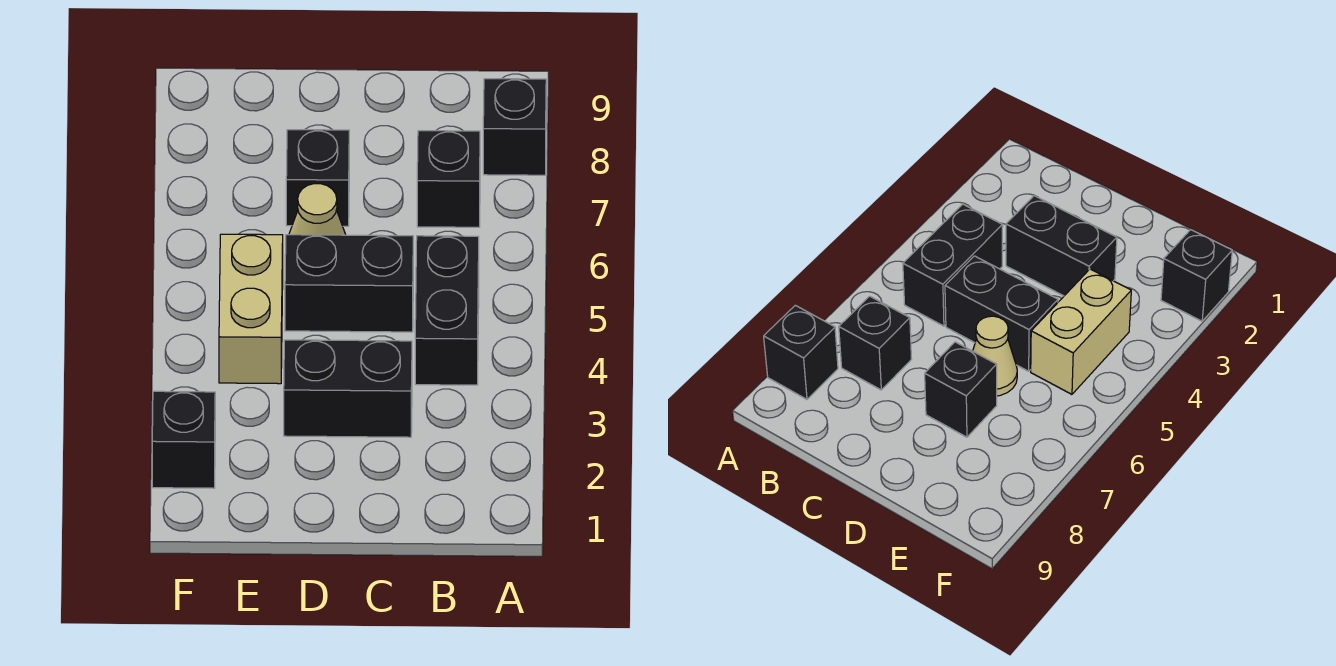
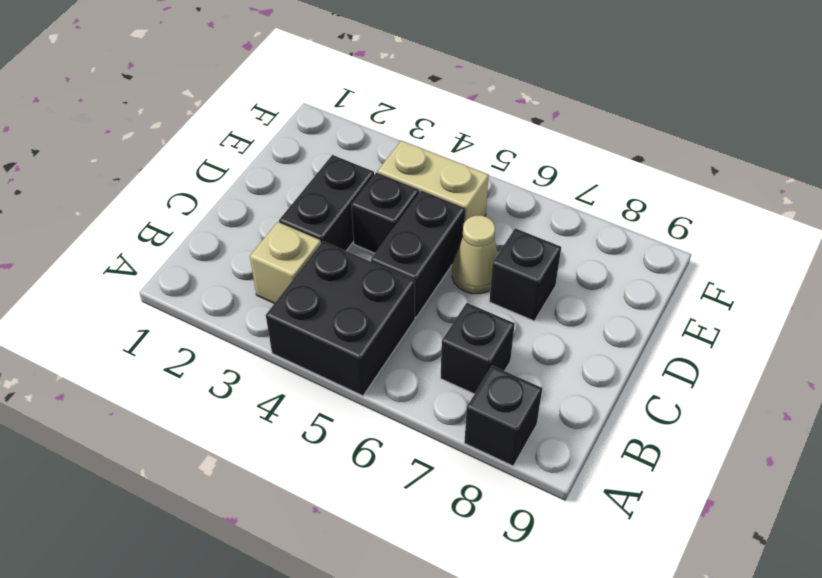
none -> tan 1x1 brick [250,222,321,304]
black 1x2 brick [415,236,479,385] -> black 2x2 brick [266,241,415,396]
black 1x1 brick [152,391,215,488] -> black 1x1 brick moved to [352,173,419,253]

